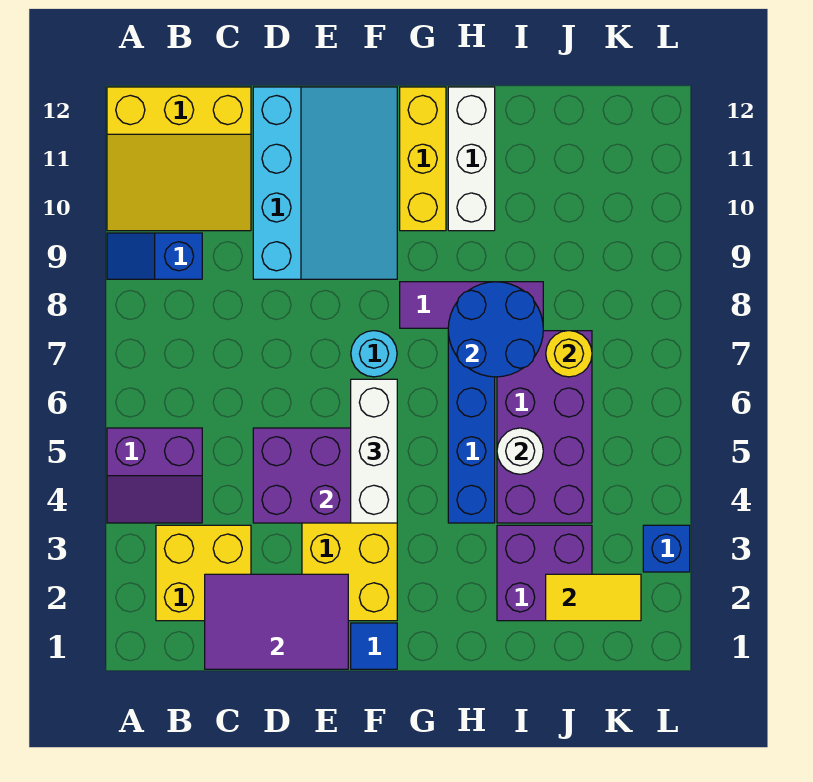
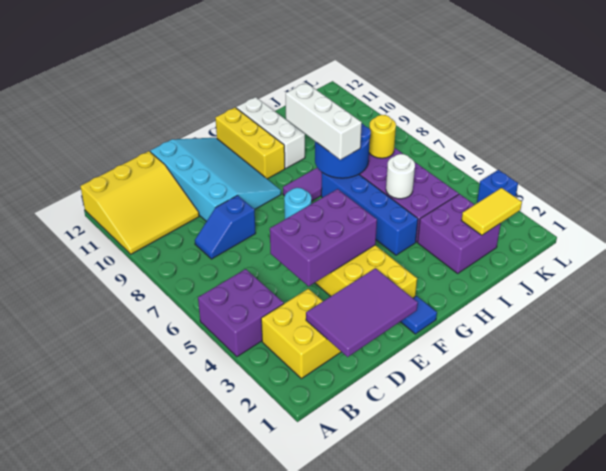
purple 2x2 slope [107,428,202,523] -> purple 2x2 brick [198,269,284,357]
blue 1x2 slope [107,233,202,279] -> blue 1x2 slope moved to [195,195,256,259]
white 1x3 brick [351,379,397,523] -> white 1x3 brick moved to [286,83,362,160]

